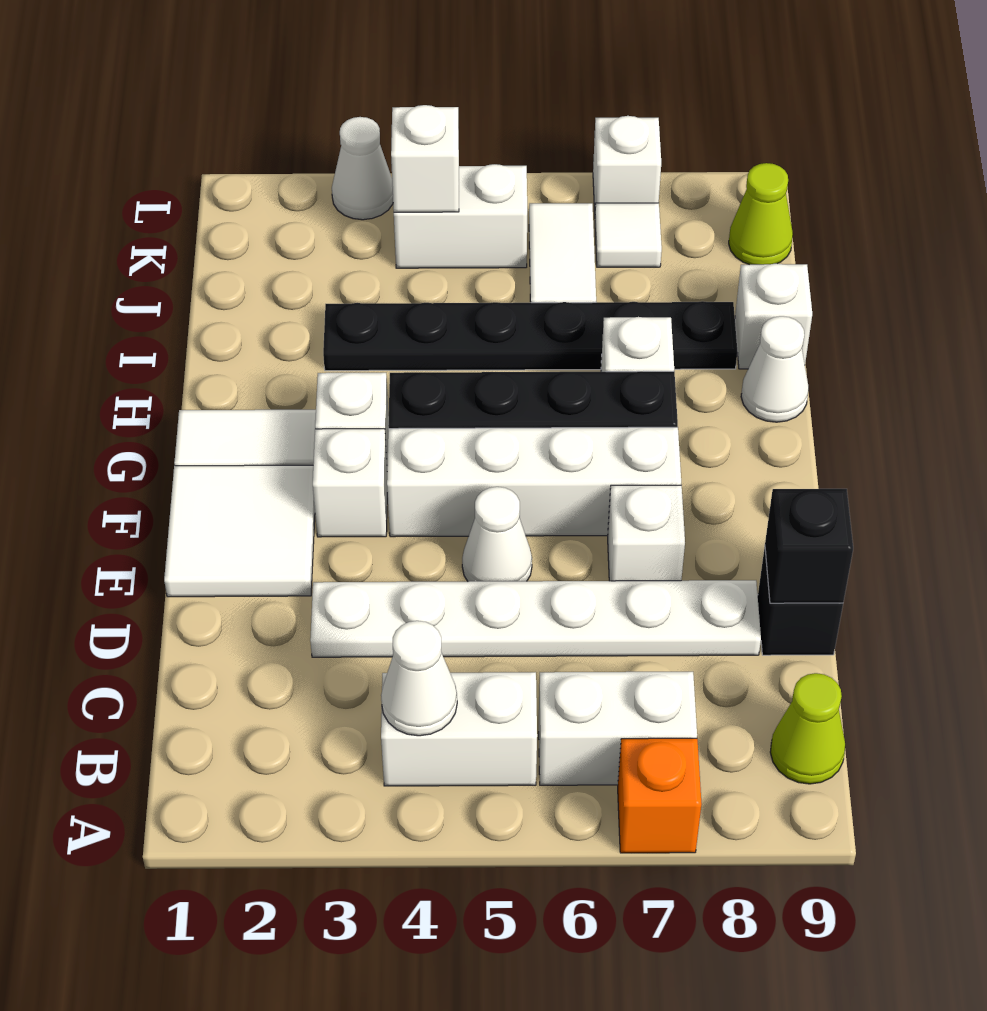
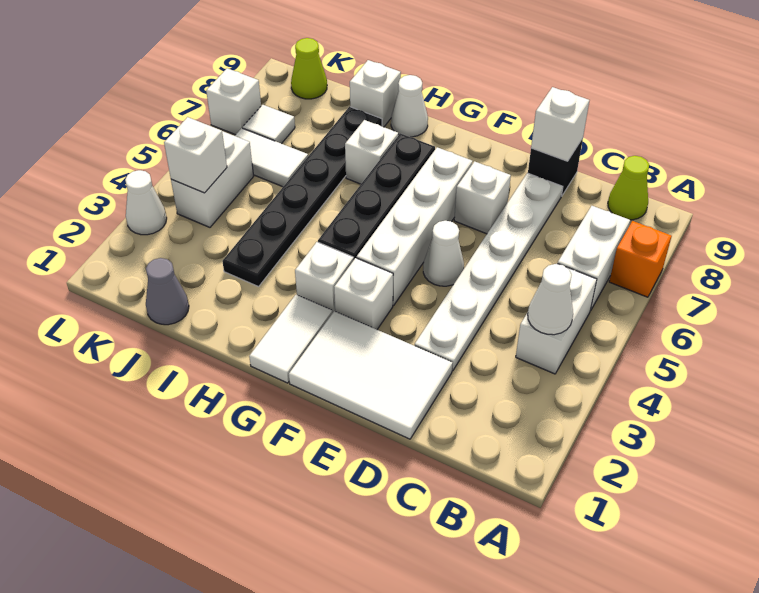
black 1x1 brick [765,489,853,603] -> white 1x1 brick [531,87,589,161]
white 2x2 tile [164,465,315,597] -> white 2x3 tile [289,311,453,439]
none -> grey 1x1 cone [146,258,189,325]

